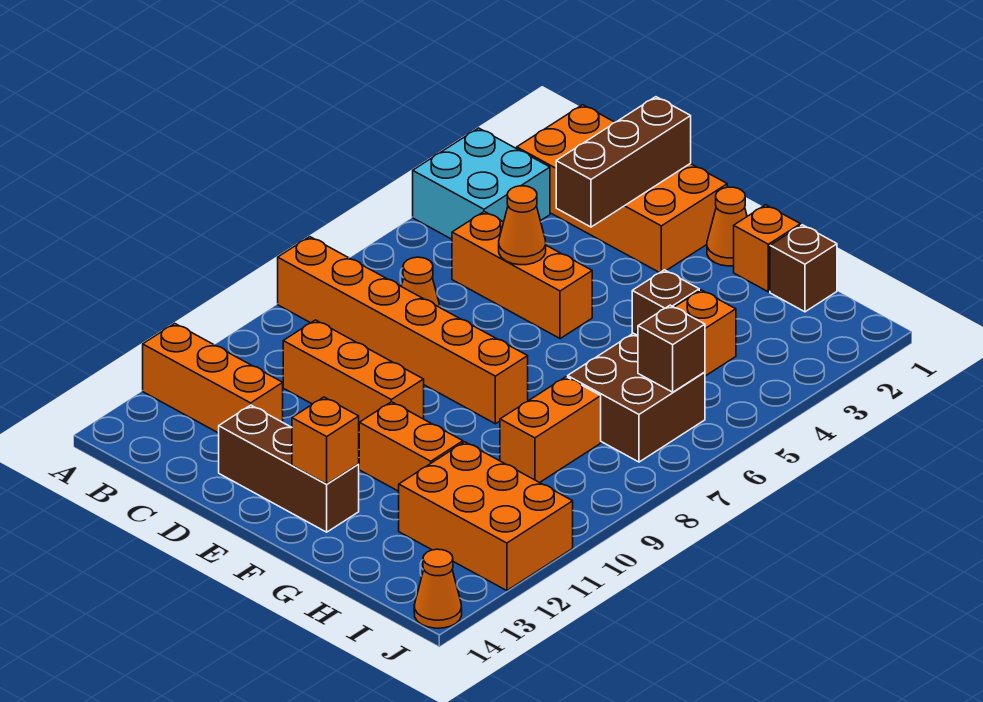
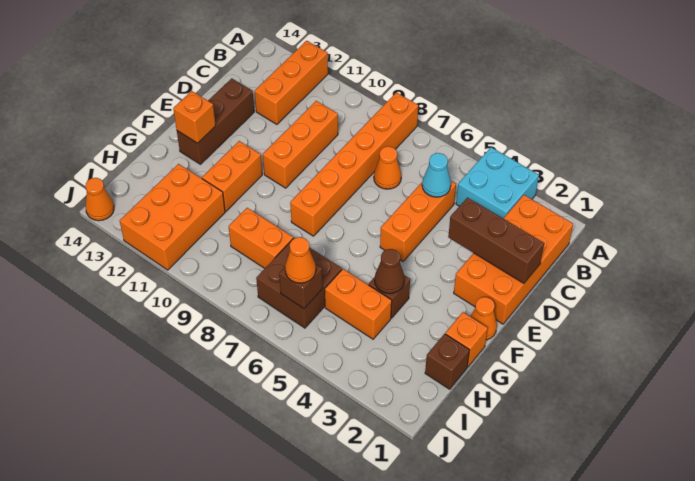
none -> cyan 1x1 cone [422,153,451,197]
orange 1x1 cone [499,186,546,265] -> orange 1x1 cone moved to [285,237,316,283]
none -> brown 1x1 cone [375,249,404,294]

